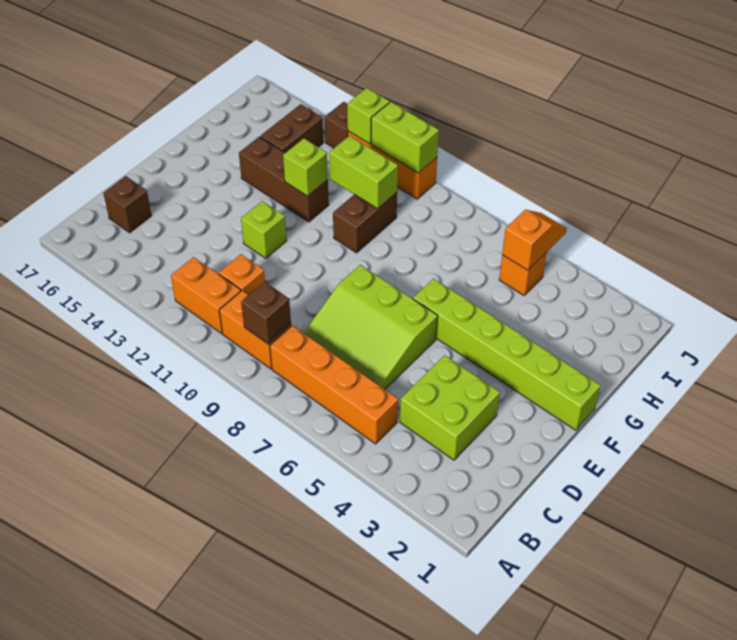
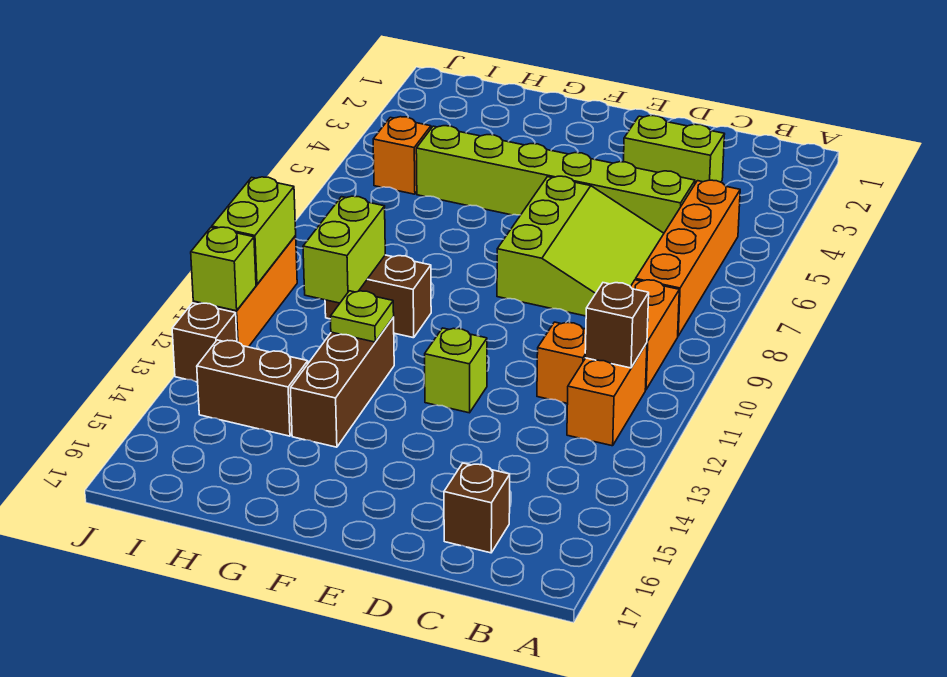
brown 1x1 brick [241,282,291,344] -> brown 1x1 brick moved to [585,283,649,368]
lime 2x2 brick [400,355,500,460] -> lime 1x2 brick [624,116,725,183]
lime 1x6 brick [413,279,600,430] -> lime 1x6 brick turned to [416,126,695,233]
lime 1x1 brick [283,138,328,196] -> lime 1x1 plate [330,291,394,342]
orange 1x2 slope [502,210,567,270] -> none

